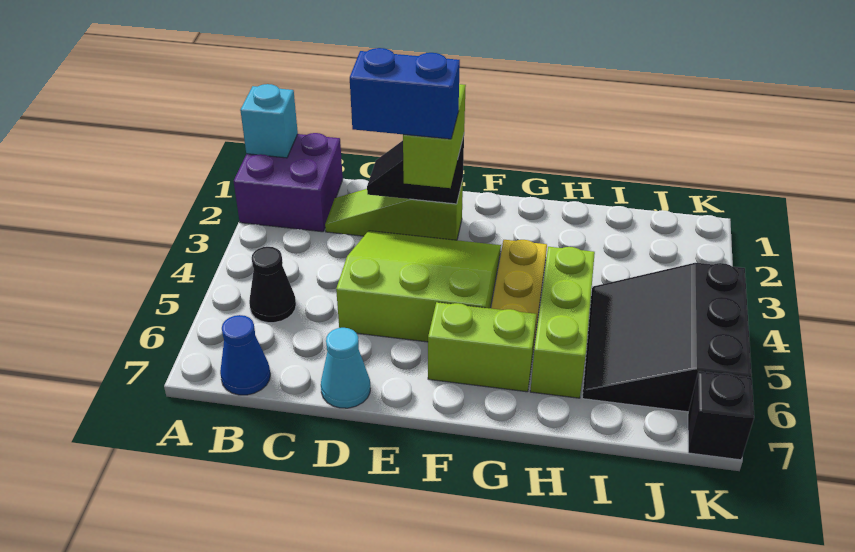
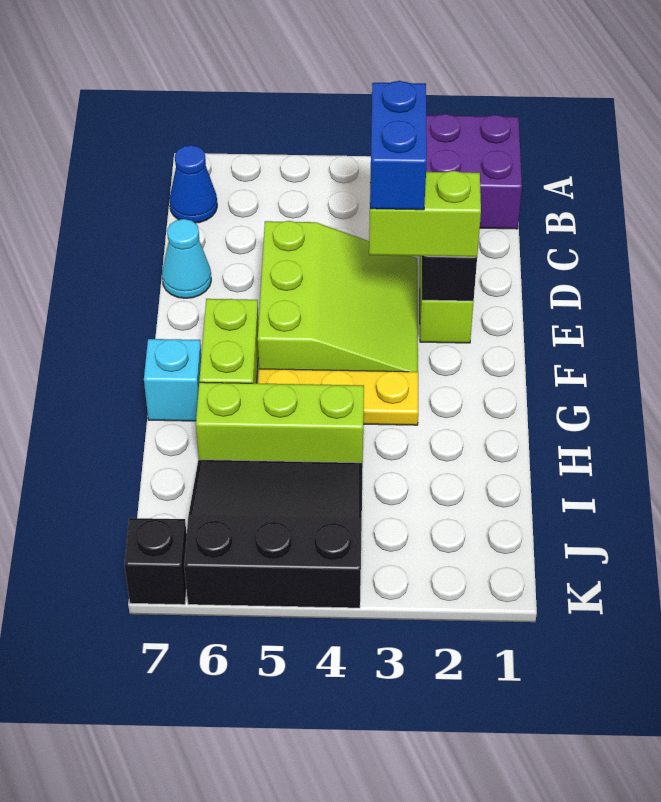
cyan 1x1 brick [240,84,298,158] -> cyan 1x1 brick moved to [144,339,201,421]
black 1x1 cone [249,247,296,323] -> none

